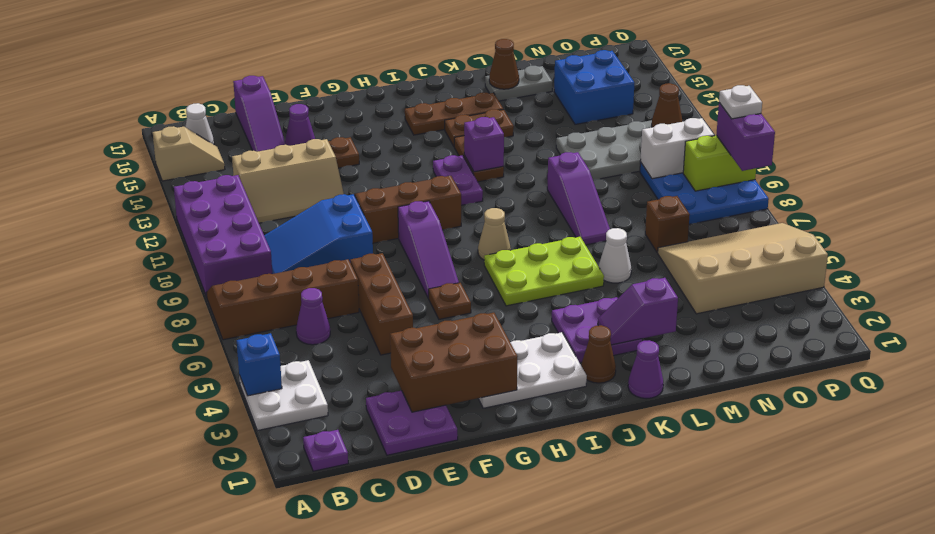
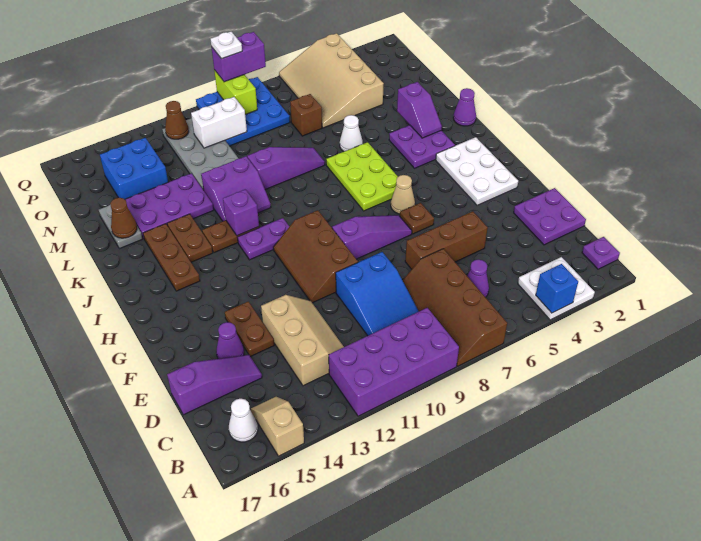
brown 2x3 brick [390,313,518,412] -> none
tan 1x1 cone [478,208,511,260] -> tan 1x1 cone moved to [391,175,415,214]
brown 1x1 cone [581,325,616,383] -> none
none -> purple 2x2 slope [201,156,271,221]
none -> purple 2x3 plate [125,173,214,238]
white 1x2 brick [640,118,714,179] -> white 1x2 brick turned to [191,97,247,148]

